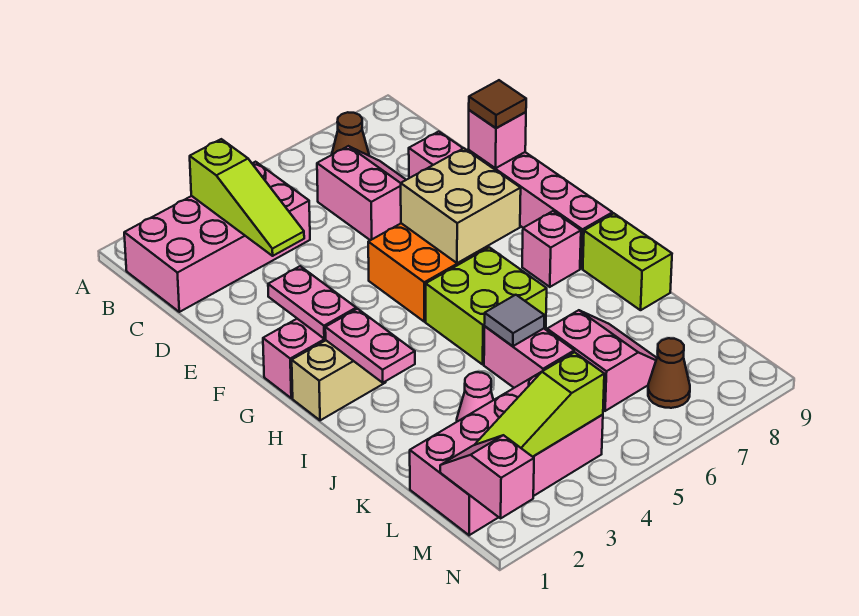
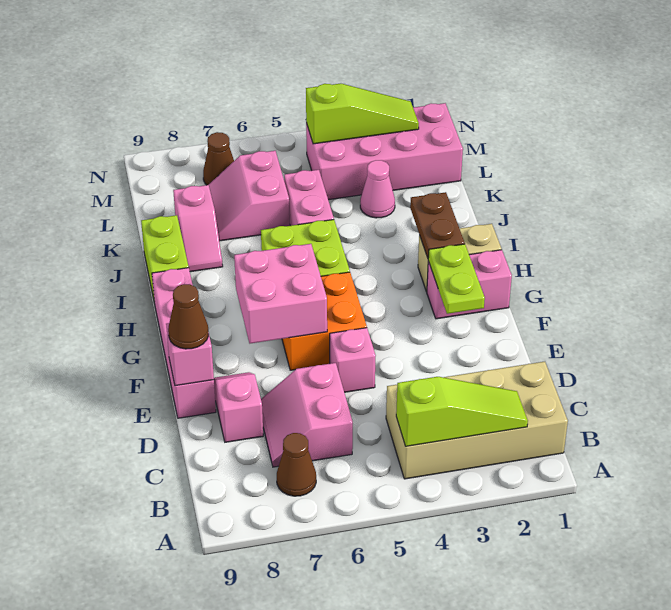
pink 2x4 brick [124,162,310,312] -> tan 2x4 brick [386,362,568,479]
lime 1x3 slope [190,139,304,256] -> lime 1x3 slope turned to [396,377,528,446]
brown 1x1 tile [469,80,526,128] -> brown 1x1 cone [168,284,208,349]
pink 1x2 plate [268,266,356,339] -> lime 1x2 plate [428,244,485,314]
tan 2x2 brick [401,148,521,263] -> pink 2x2 brick [234,244,327,343]
pink 1x2 plate [325,309,415,383] -> brown 1x2 plate [410,192,465,258]
pink 1x1 brick [522,211,581,287] -> pink 1x1 brick moved to [330,328,376,392]
grey 1x1 tile [484,295,544,346] -> none
pink 1x2 slope [440,435,534,518] -> pink 1x2 slope moved to [173,185,223,272]

